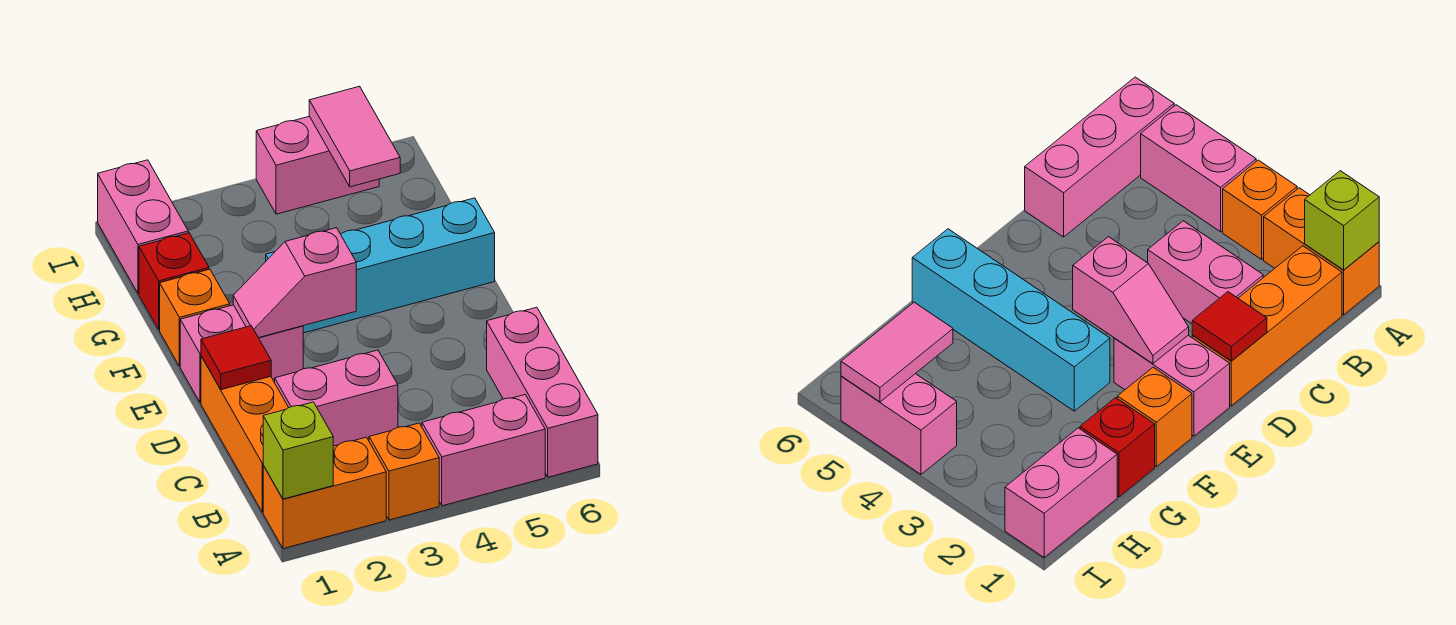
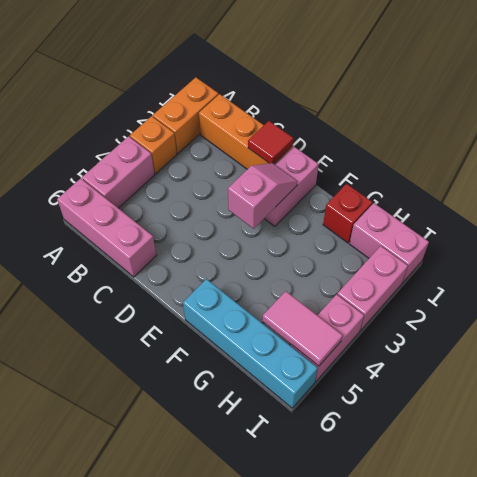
lime 1x1 brick [263,402,333,499] -> none
pink 1x2 brick [275,350,398,446] -> pink 1x2 brick moved to [337,246,408,331]
orange 1x1 brick [160,269,230,366] -> none
cyan 1x4 brick [266,198,495,333] -> cyan 1x4 brick turned to [183,279,318,408]

